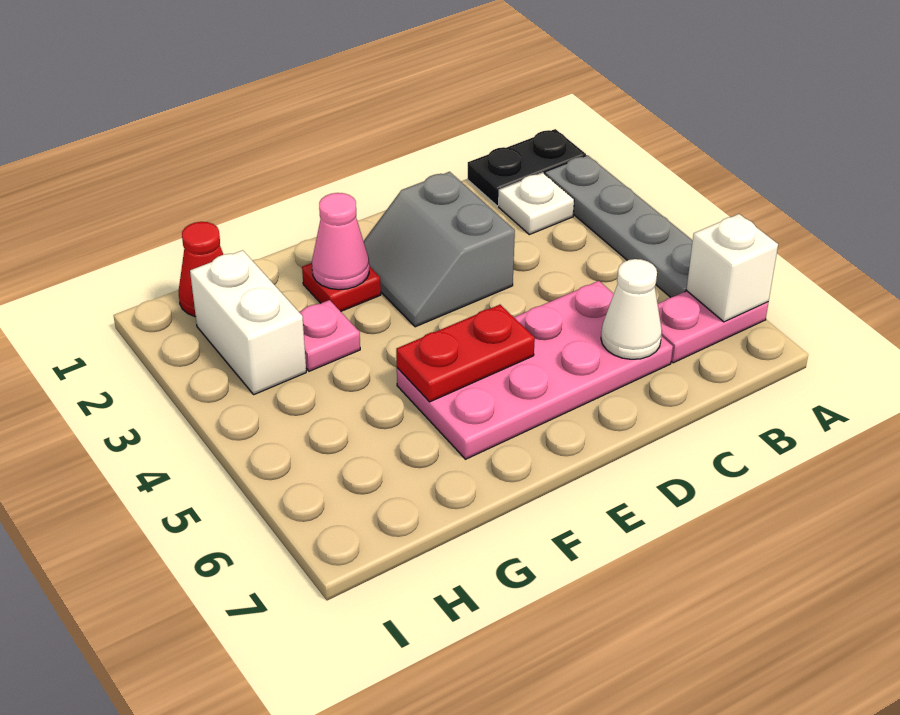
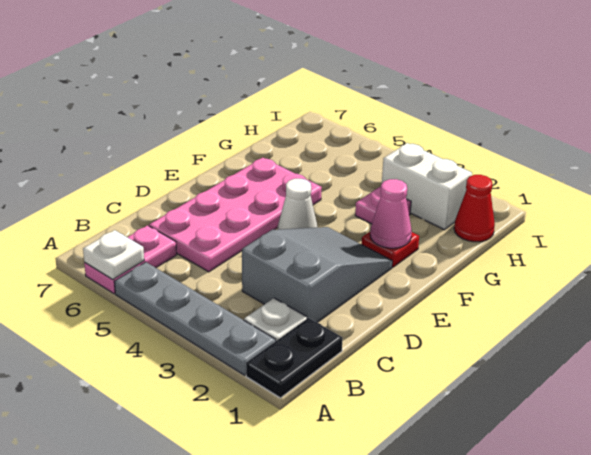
white 1x1 brick [687,214,778,322] -> white 1x1 plate [83,230,144,280]
white 1x1 cone [601,259,662,359] -> white 1x1 cone moved to [278,179,317,229]
grey 2x2 slope [364,172,515,327] -> grey 2x3 slope [242,227,392,323]
red 1x2 plate [396,305,535,402] -> none

